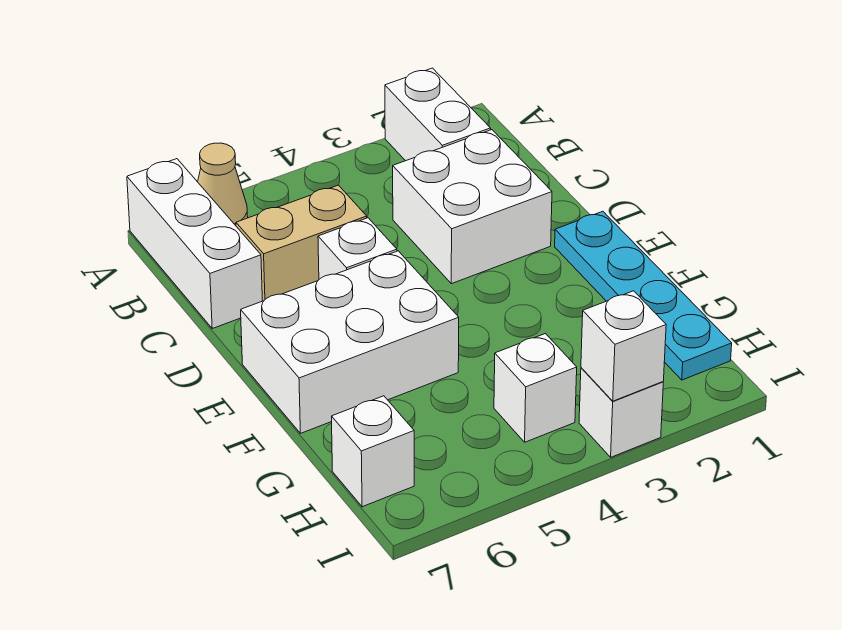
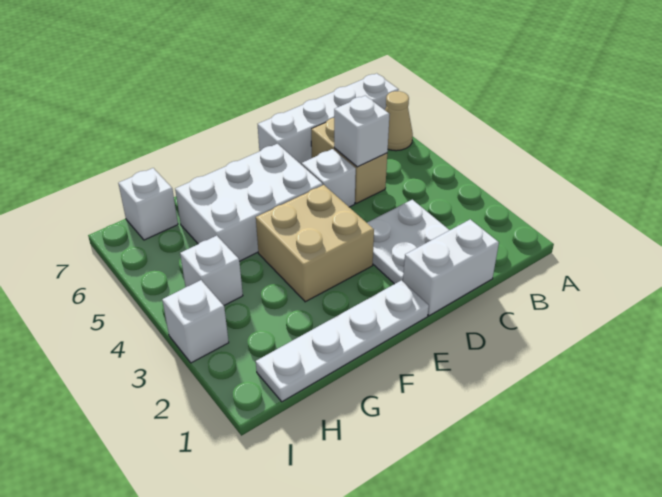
white 1x2 brick [385,68,491,161] -> white 1x2 brick moved to [403,219,499,316]
white 1x3 brick [127,159,262,328] -> white 1x4 brick [258,73,399,165]
white 2x2 brick [393,130,552,284] -> white 2x2 plate [367,200,449,284]
cyan 1x4 plate [555,211,732,380] -> white 1x4 plate [256,280,429,402]
none -> tan 2x2 brick [256,185,374,302]
white 2x3 brick [241,251,459,433] -> white 2x3 brick turned to [175,144,323,261]
white 1x1 brick [581,291,666,401] -> white 1x1 brick moved to [334,96,390,167]

